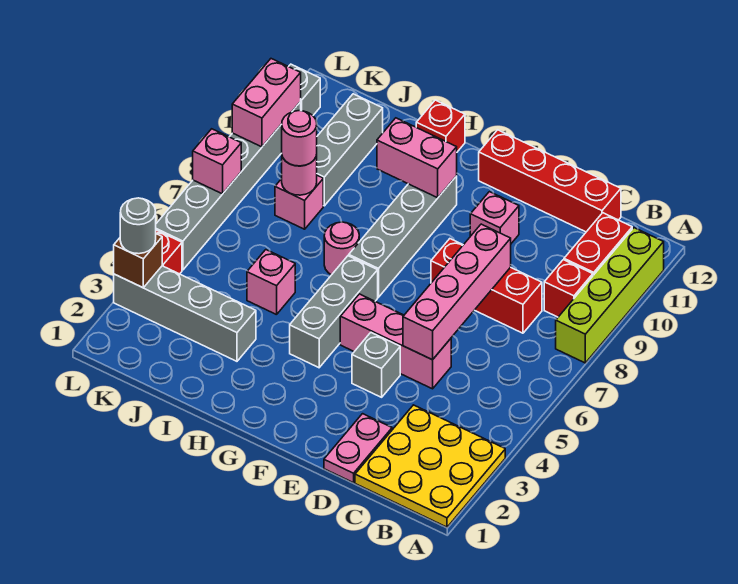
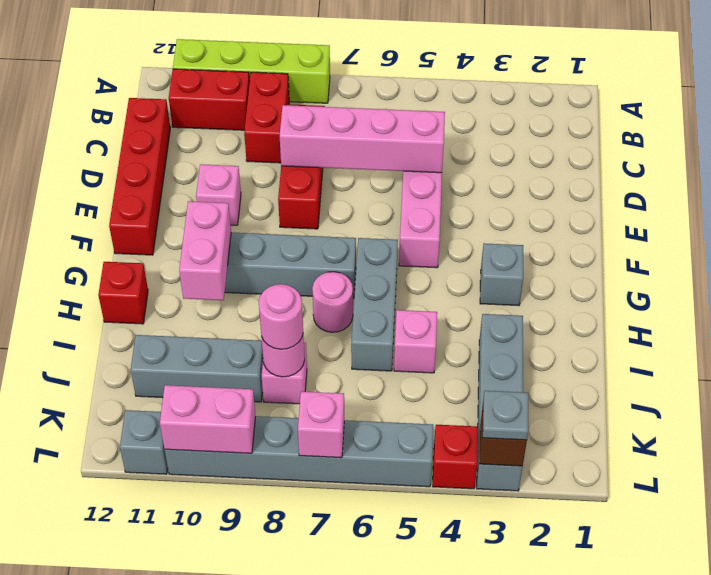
yellow 3x3 plate [355,405,505,527] -> none
red 1x1 brick [544,260,593,317] -> red 1x2 brick [244,72,289,163]
pink 1x2 plate [324,414,392,483] -> none
grey 1x1 brick [352,333,400,397] -> grey 1x1 brick moved to [480,243,523,306]
grey 1x3 brick [290,256,378,368] -> grey 1x3 brick turned to [351,238,398,371]
grey 1x1 round brick [120,198,156,254] -> grey 1x1 plate [483,391,528,440]

